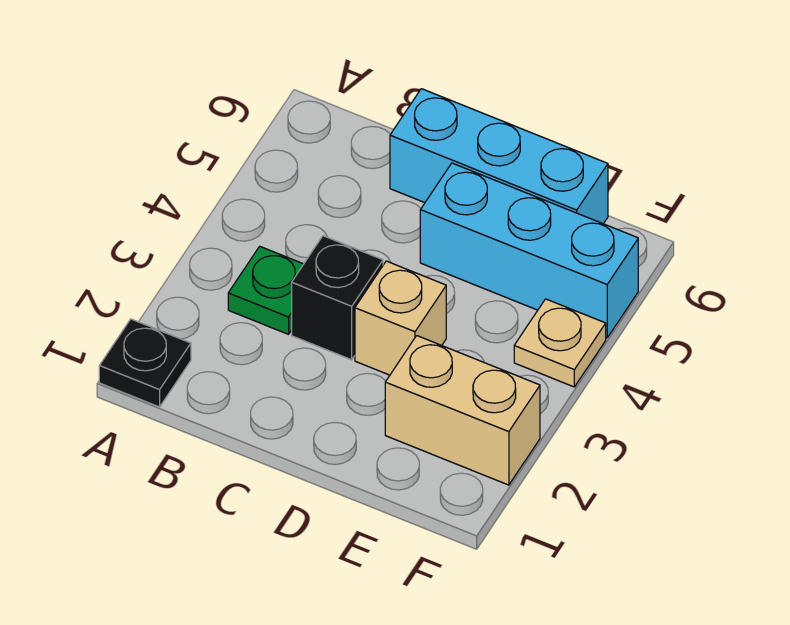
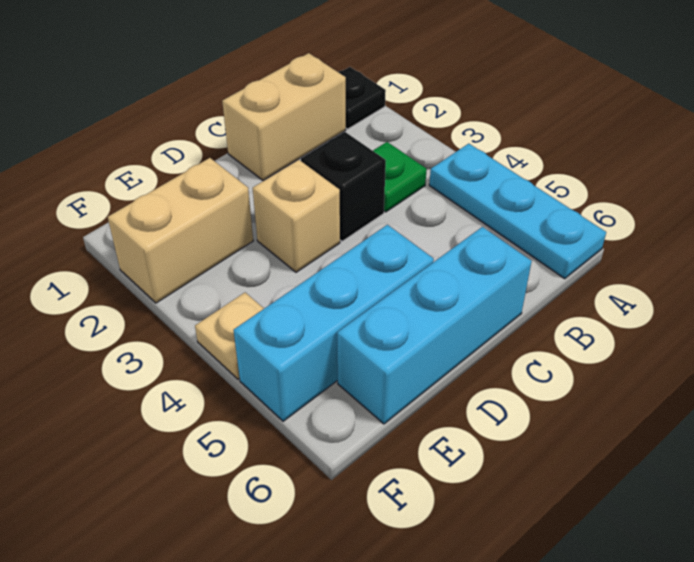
none -> cyan 1x3 plate [429,144,606,279]
none -> tan 1x2 brick [222,53,346,180]

